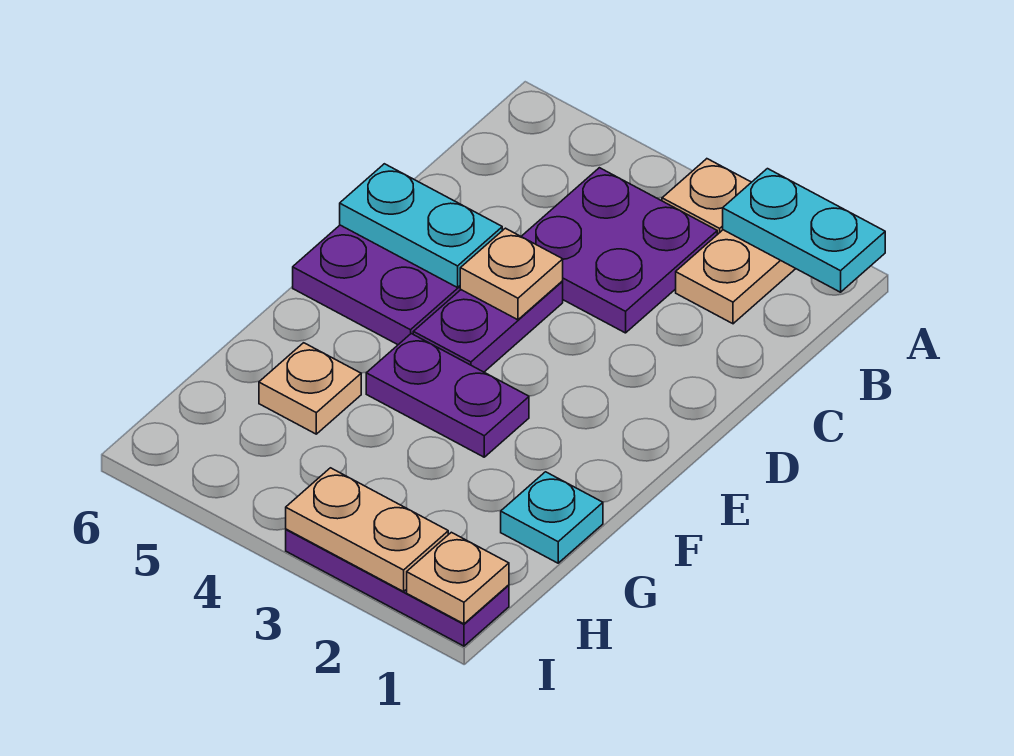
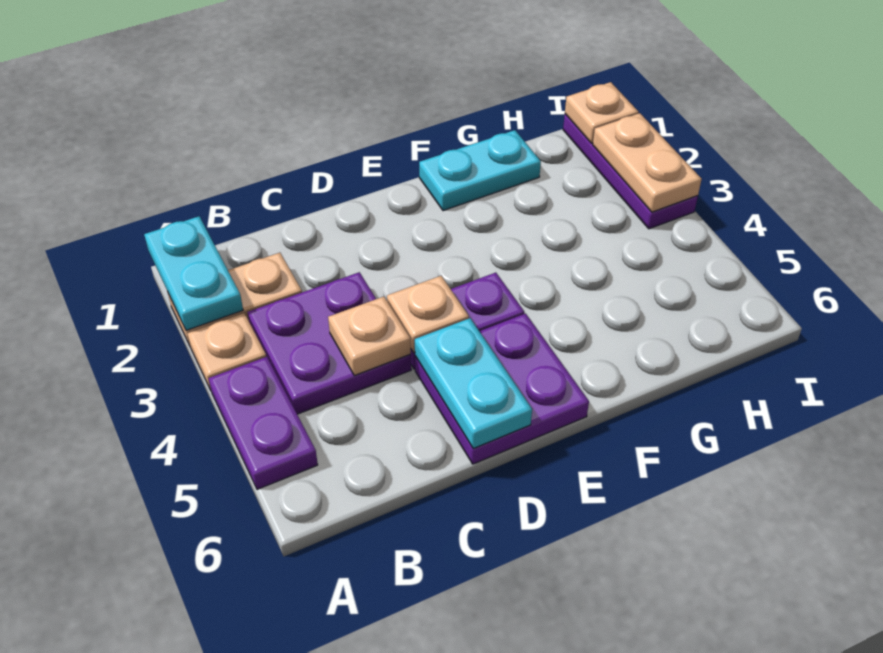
purple 1x2 plate [366,334,529,457] -> purple 1x2 plate moved to [208,357,318,489]
cyan 1x1 plate [501,472,603,563] -> cyan 1x2 plate [419,130,541,211]
tan 1x1 plate [259,343,361,434] -> tan 1x1 plate moved to [328,296,411,375]

